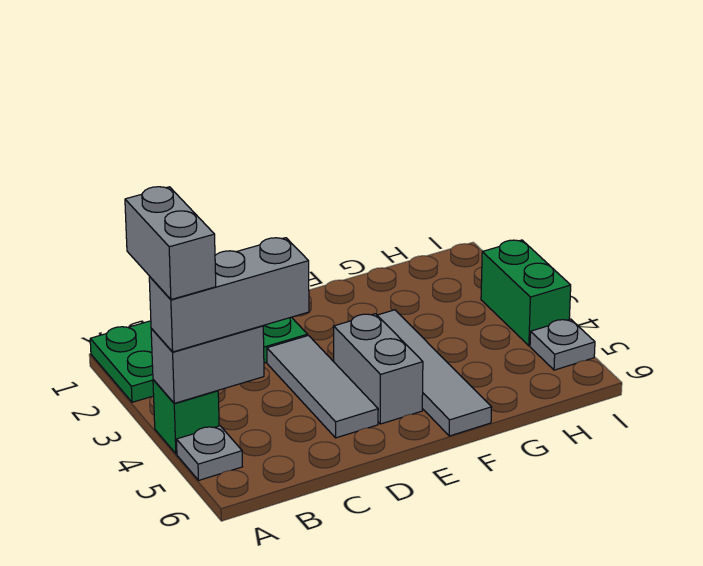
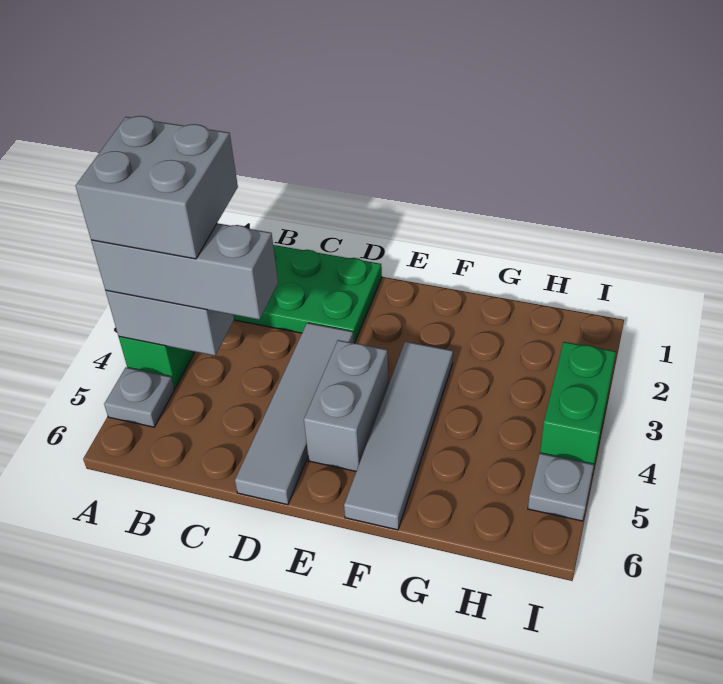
grey 1x2 brick [125,187,216,300] -> grey 2x2 brick [76,116,238,259]
grey 1x3 tile [267,336,378,438] -> grey 1x4 tile [235,323,354,505]

